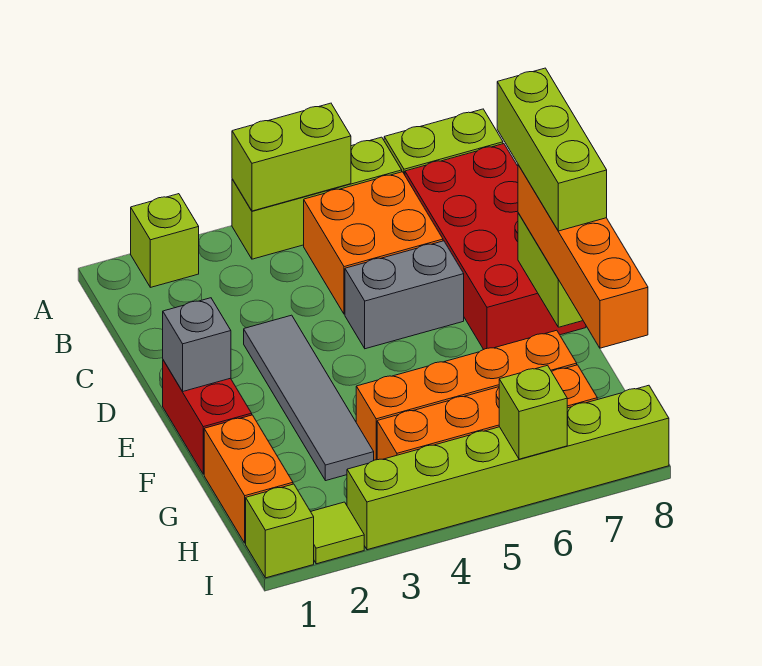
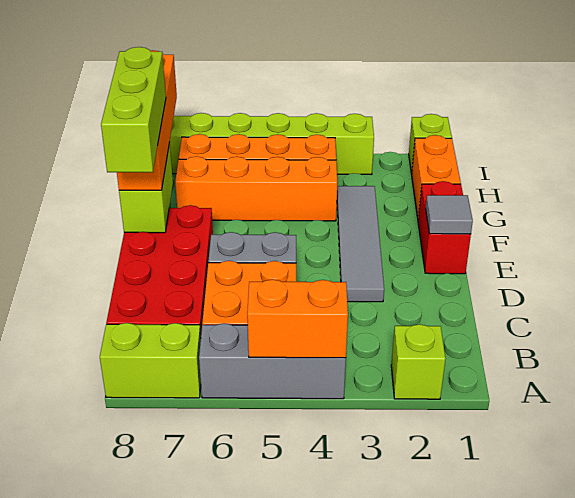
lime 1x3 brick [232,137,402,259] -> grey 1x3 brick [199,323,346,399]
lime 1x2 brick [232,103,351,211] -> orange 1x2 brick [247,280,348,358]
grey 1x1 brick [163,298,231,391] -> grey 1x1 tile [426,195,473,234]
lime 1x1 tile [311,502,364,564] -> none
lime 1x1 brick [499,365,567,459] -> none

